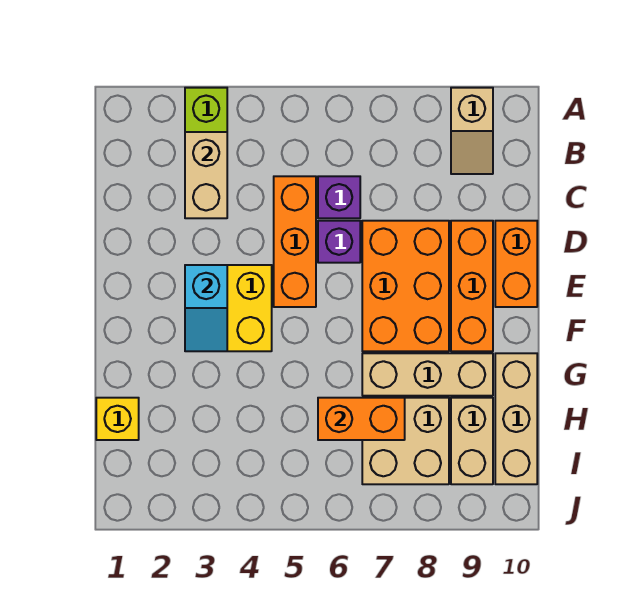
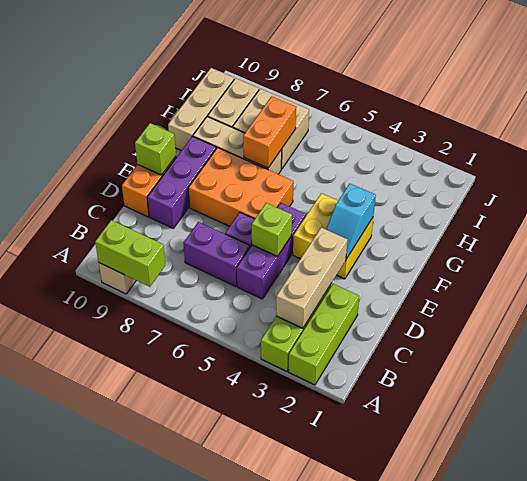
none -> lime 1x3 brick [289,284,359,385]
none -> lime 1x2 brick [95,220,165,287]
tan 1x2 brick [185,132,227,218] -> tan 1x3 brick [276,228,348,328]
orange 1x3 brick [274,176,316,307] -> purple 1x3 brick [237,203,306,299]
purple 1x1 brick [318,176,360,218] -> purple 1x2 brick [184,222,250,286]
none -> lime 1x1 brick [252,203,292,257]
orange 2x3 brick [362,221,449,351] -> orange 2x3 brick turned to [188,148,294,226]
orange 1x3 brick [451,221,493,351] -> purple 1x3 brick [147,136,216,228]
cyan 1x2 slope [185,265,227,351] -> cyan 1x2 slope turned to [326,184,376,259]
none -> lime 1x1 brick [135,123,176,175]
yellow 1x1 brick [96,398,139,440] -> none
orange 1x2 brick [318,398,405,440] -> orange 1x2 brick turned to [243,96,296,168]

